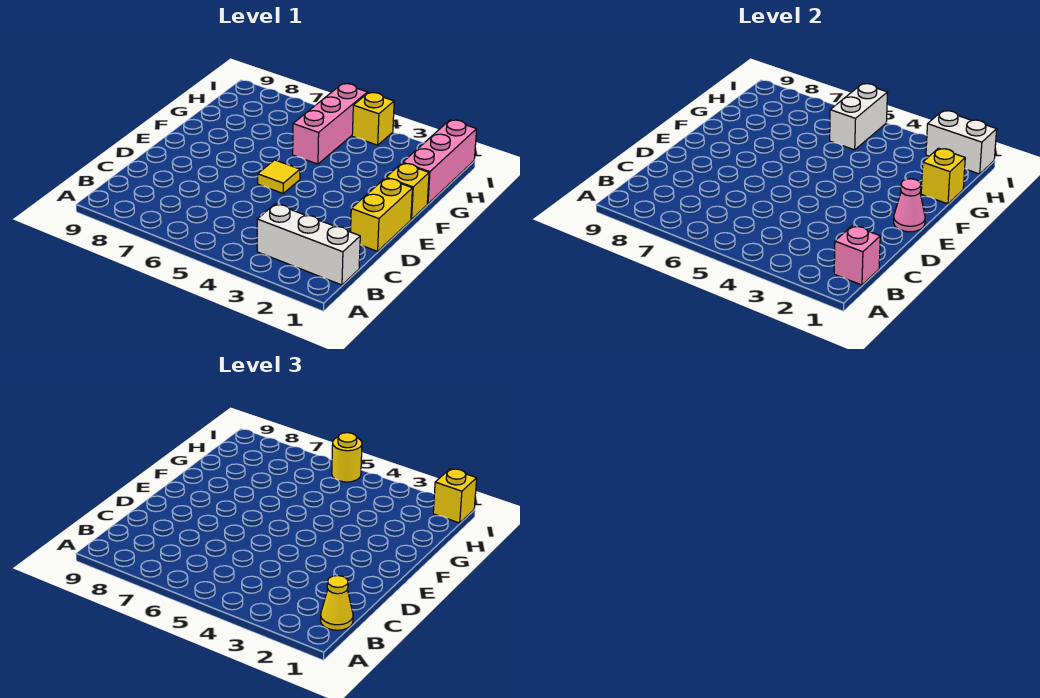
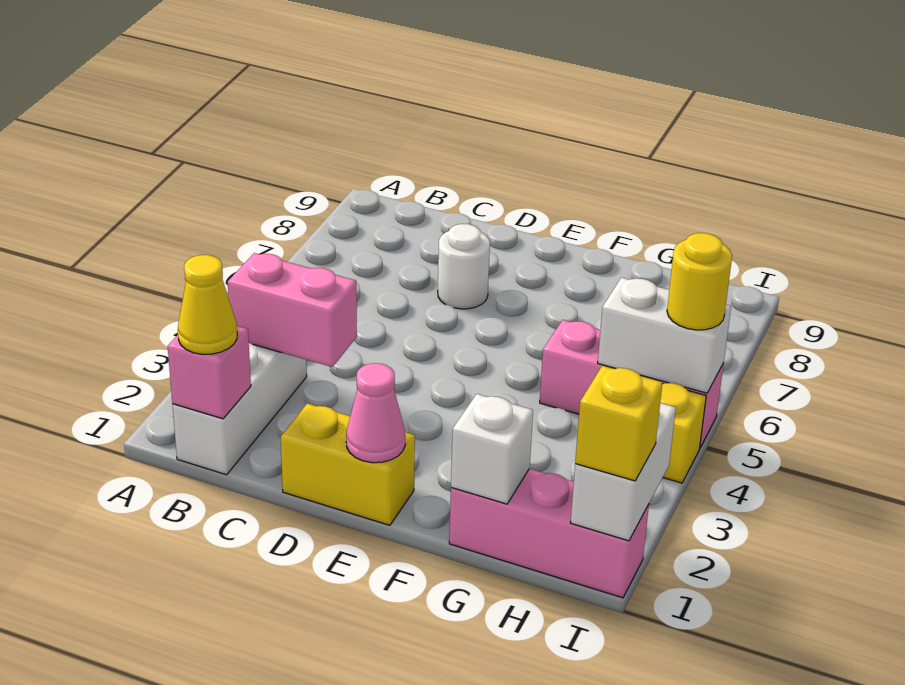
none -> pink 1x2 brick [228,253,357,367]
none -> white 1x1 round brick [438,224,490,309]
yellow 1x1 tile [258,160,300,193] -> none
yellow 1x1 brick [386,163,429,219] -> none
yellow 1x1 brick [921,148,965,204] -> white 1x1 brick [451,394,533,504]

